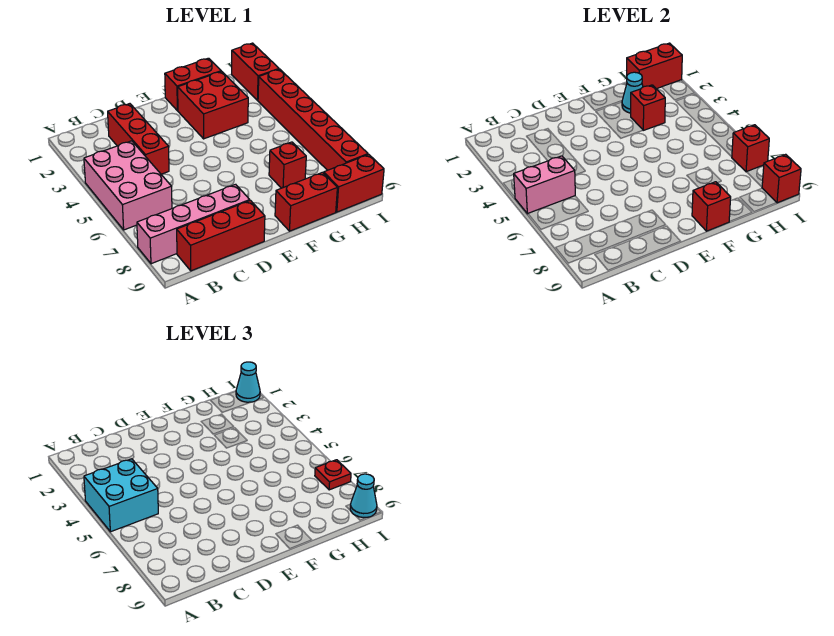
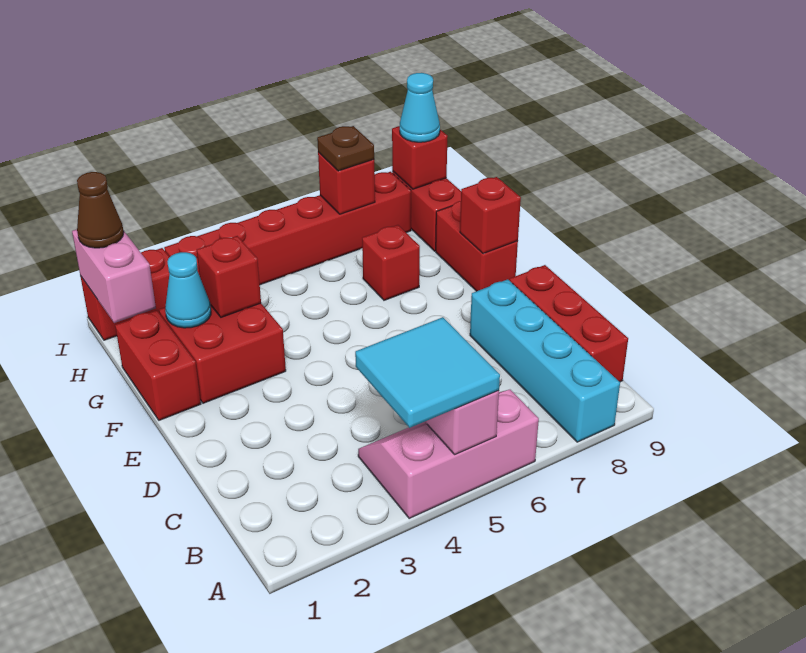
pink 2x3 brick [84,141,172,230] -> pink 2x3 slope [358,390,539,518]
cyan 2x2 brick [84,459,158,532] -> cyan 2x2 tile [355,317,500,428]
pink 1x4 brick [137,184,250,264] -> cyan 1x4 brick [470,279,620,442]
red 1x3 brick [108,104,169,174] -> none
red 1x2 brick [627,43,682,89] -> pink 1x2 brick [72,229,156,323]
cyan 1x1 cone [236,362,260,402] -> brown 1x1 cone [77,172,124,248]
red 1x1 plate [315,460,351,490] -> brown 1x1 plate [317,126,374,171]

